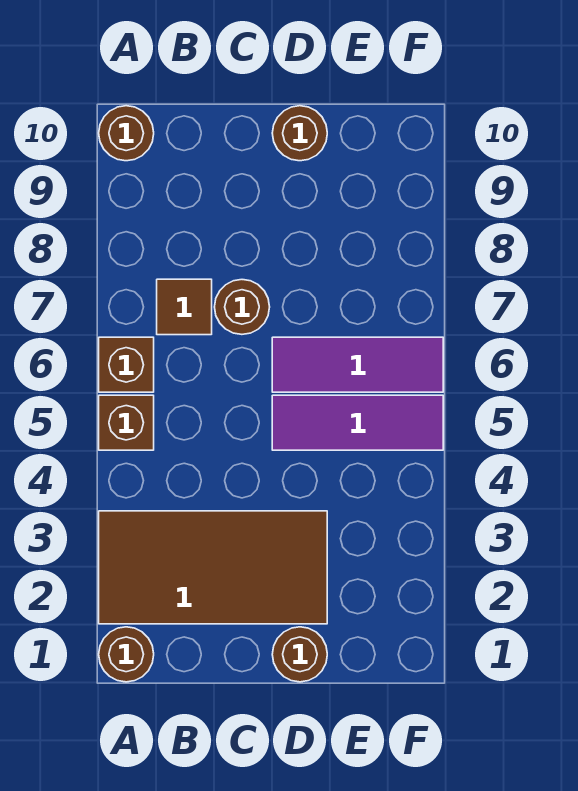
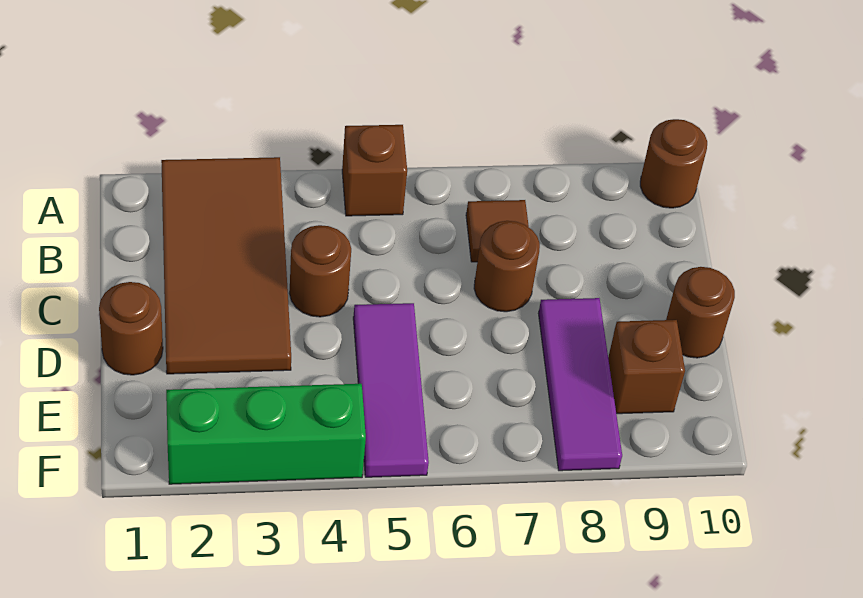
brown 1x1 round brick [99,627,154,682] -> brown 1x1 round brick moved to [289,225,351,317]
brown 1x1 brick [99,337,154,392] -> brown 1x1 brick moved to [608,320,685,414]
purple 1x3 tile [272,337,443,392] -> purple 1x3 tile moved to [538,298,622,471]
none -> green 1x3 brick [166,384,366,484]

